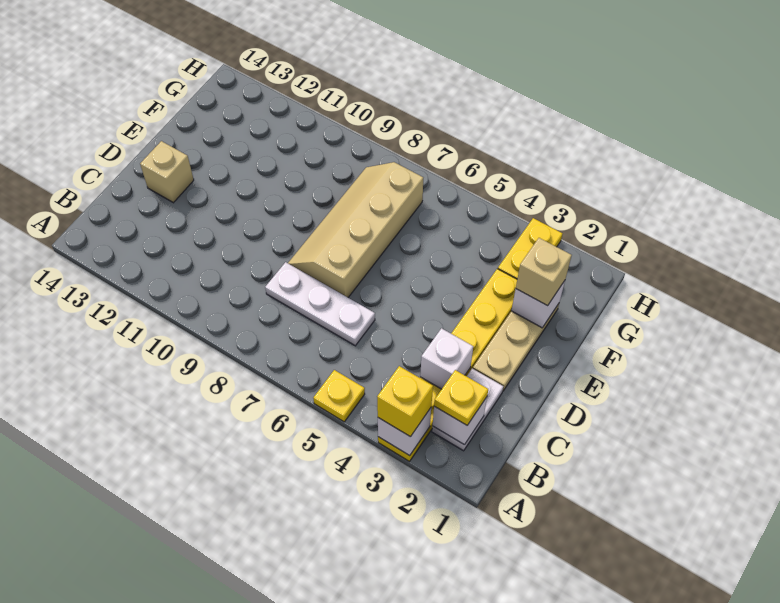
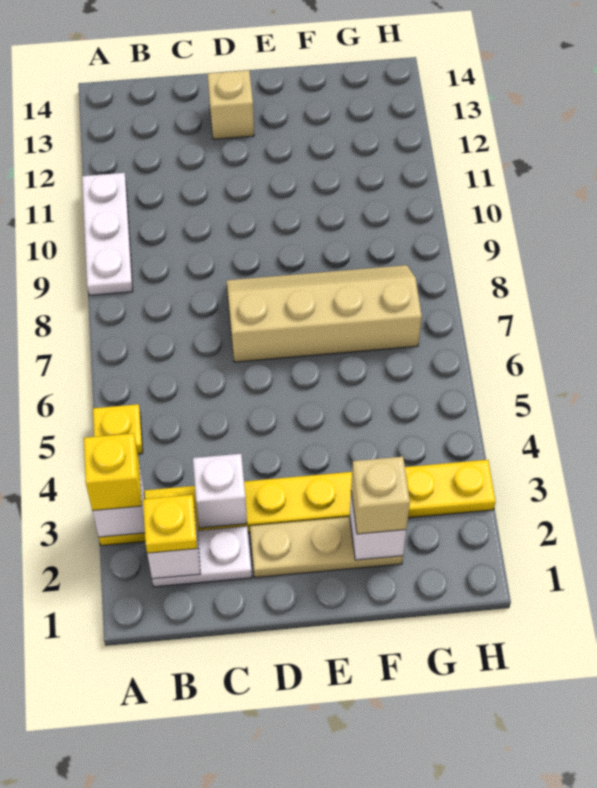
white 1x3 plate [265,262,375,346] -> white 1x3 plate moved to [82,173,133,295]

